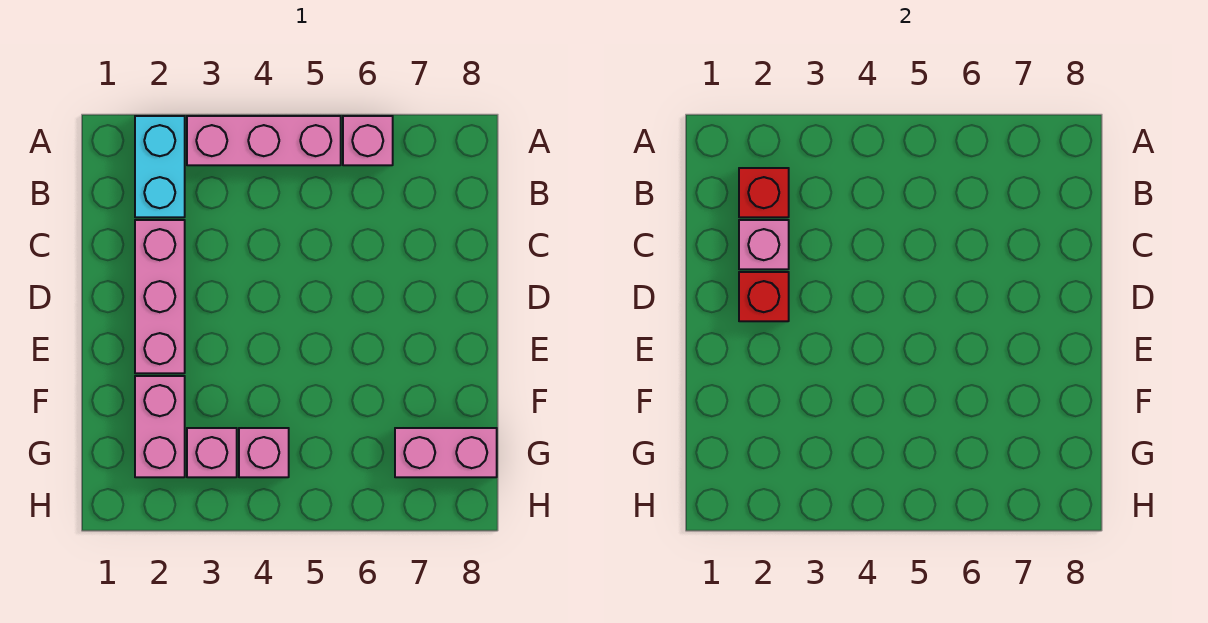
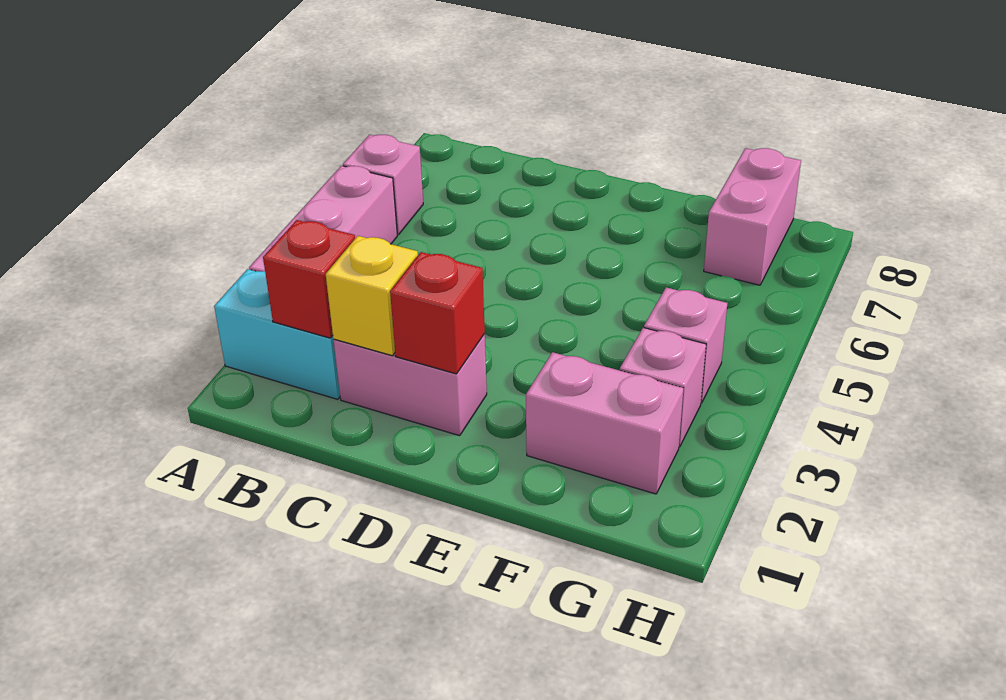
pink 1x3 brick [135,220,185,373] -> pink 1x2 brick [334,334,487,436]
pink 1x1 brick [739,220,789,269] -> yellow 1x1 brick [326,236,418,356]

